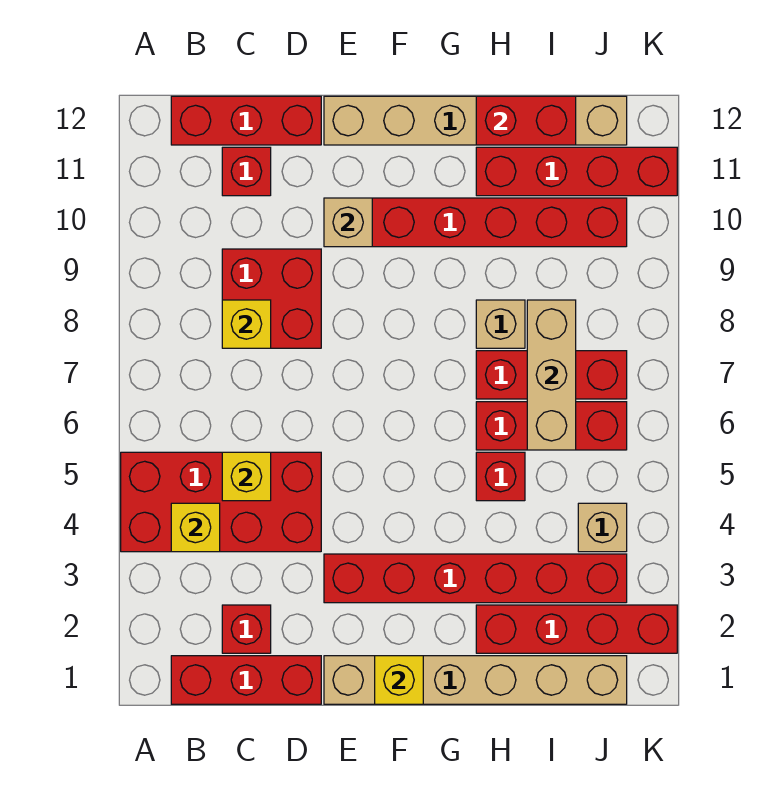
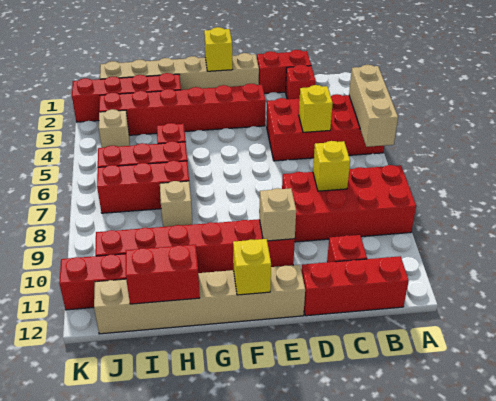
red 1x3 brick [171,656,321,704] -> red 1x2 brick [257,50,311,94]
yellow 1x1 brick [171,503,220,552] -> yellow 1x1 brick moved to [233,239,271,295]
red 2x2 brick [222,249,321,348] -> red 2x4 brick [282,165,416,242]
tan 1x3 brick [527,300,576,450] -> tan 1x3 brick moved to [349,65,398,147]

